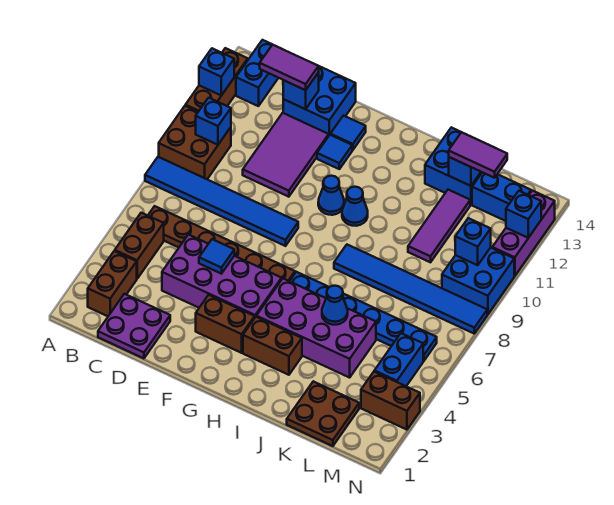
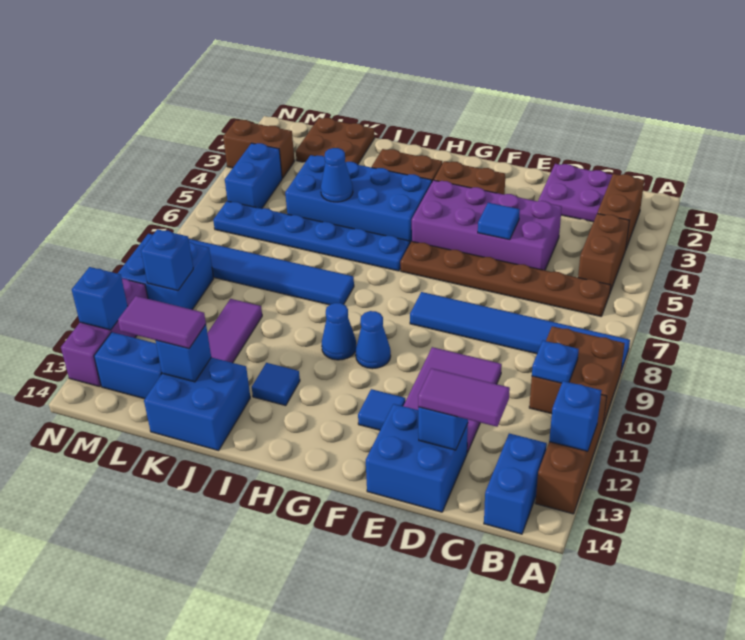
blue 1x1 brick [196,98,231,145] -> blue 1x1 plate [532,341,579,383]
blue 1x1 tile [330,116,366,150] -> blue 1x1 tile moved to [252,363,300,406]
purple 2x4 brick [256,279,376,378] -> blue 2x4 brick [285,155,432,243]

